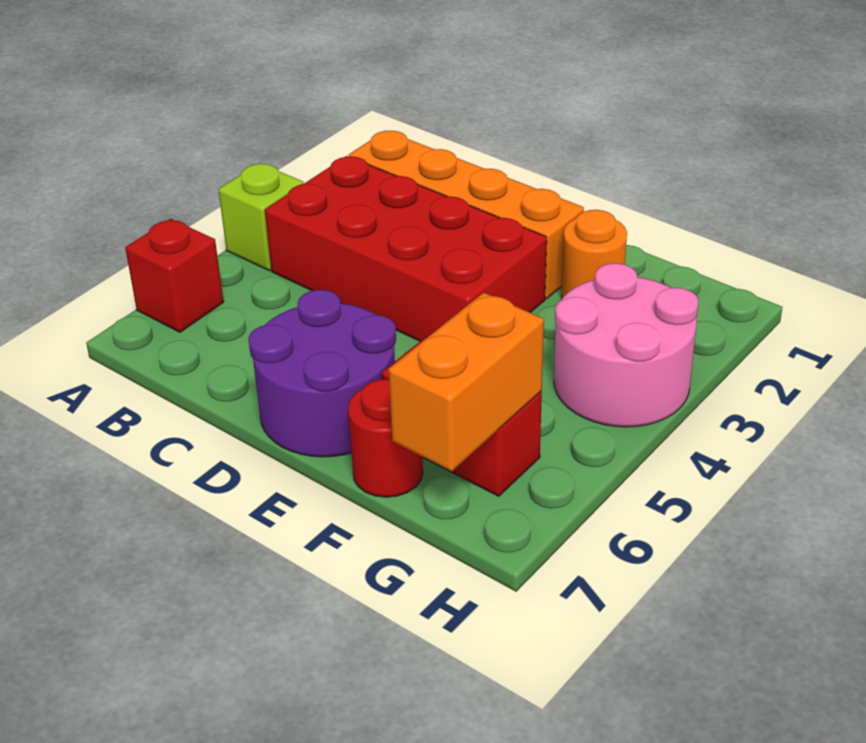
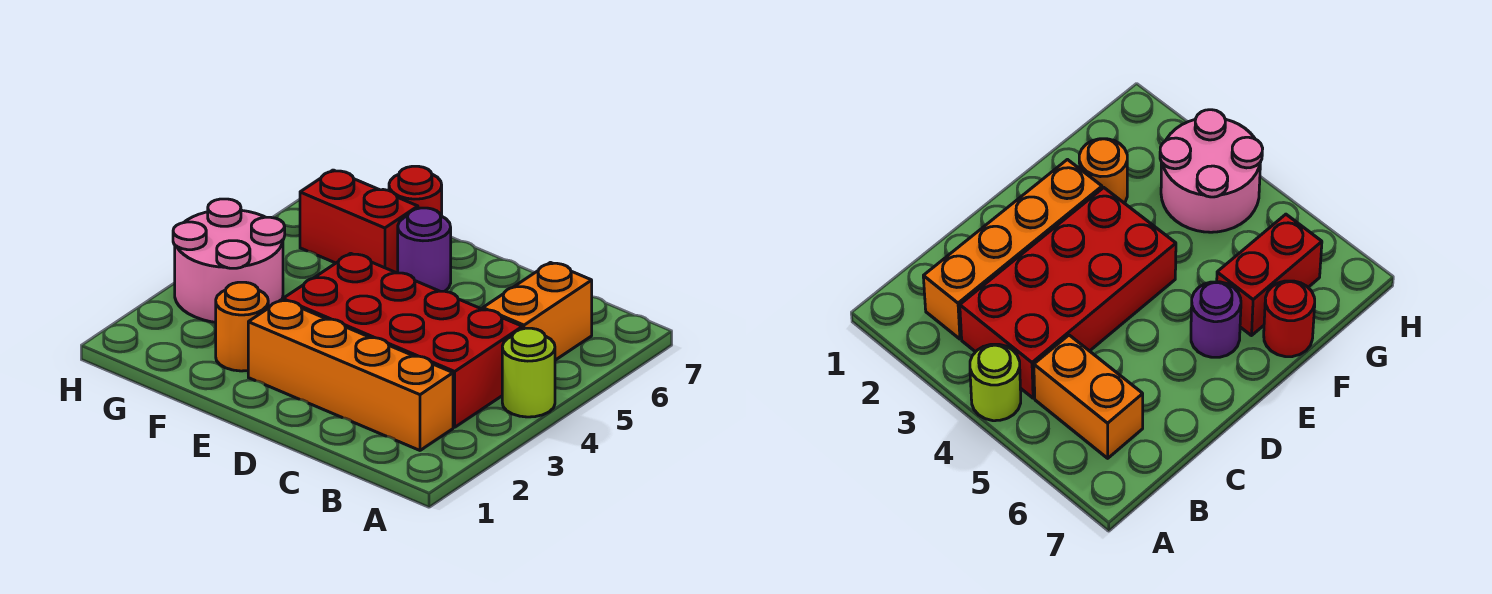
lime 1x1 brick [218,163,304,270] -> lime 1x1 round brick [502,328,555,417]
red 1x1 brick [125,219,224,332] -> none
purple 2x2 round brick [248,290,396,457] -> purple 1x1 round brick [398,208,451,291]
orange 1x2 brick [389,293,544,471] -> orange 1x2 brick moved to [483,263,592,360]

